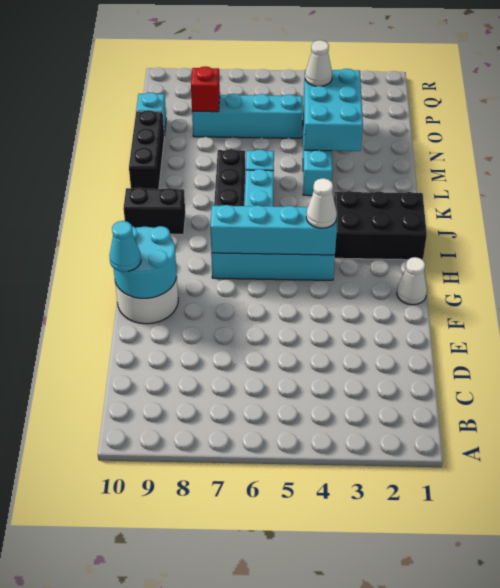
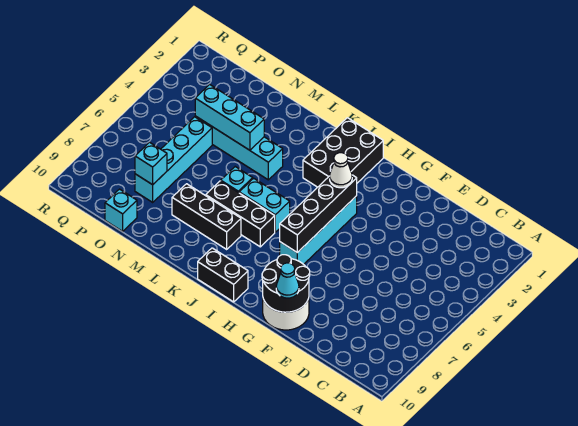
cyan 2x2 round brick [113,226,177,299] -> black 2x2 round brick [262,255,310,312]
white 1x1 cone [397,257,427,305] -> none
cyan 1x4 brick [211,205,337,255] -> black 1x4 brick [280,175,357,253]
black 1x2 brick [124,188,185,234] -> black 1x2 brick turned to [198,248,248,302]
black 1x3 brick [129,110,164,189] -> black 1x3 brick moved to [172,184,241,249]
cyan 2x3 brick [304,69,363,151] -> cyan 1x3 brick [195,84,264,150]
white 1x1 cone [305,40,332,86] -> none
red 1x1 brick [191,66,220,112] -> cyan 1x1 brick [135,142,167,185]

